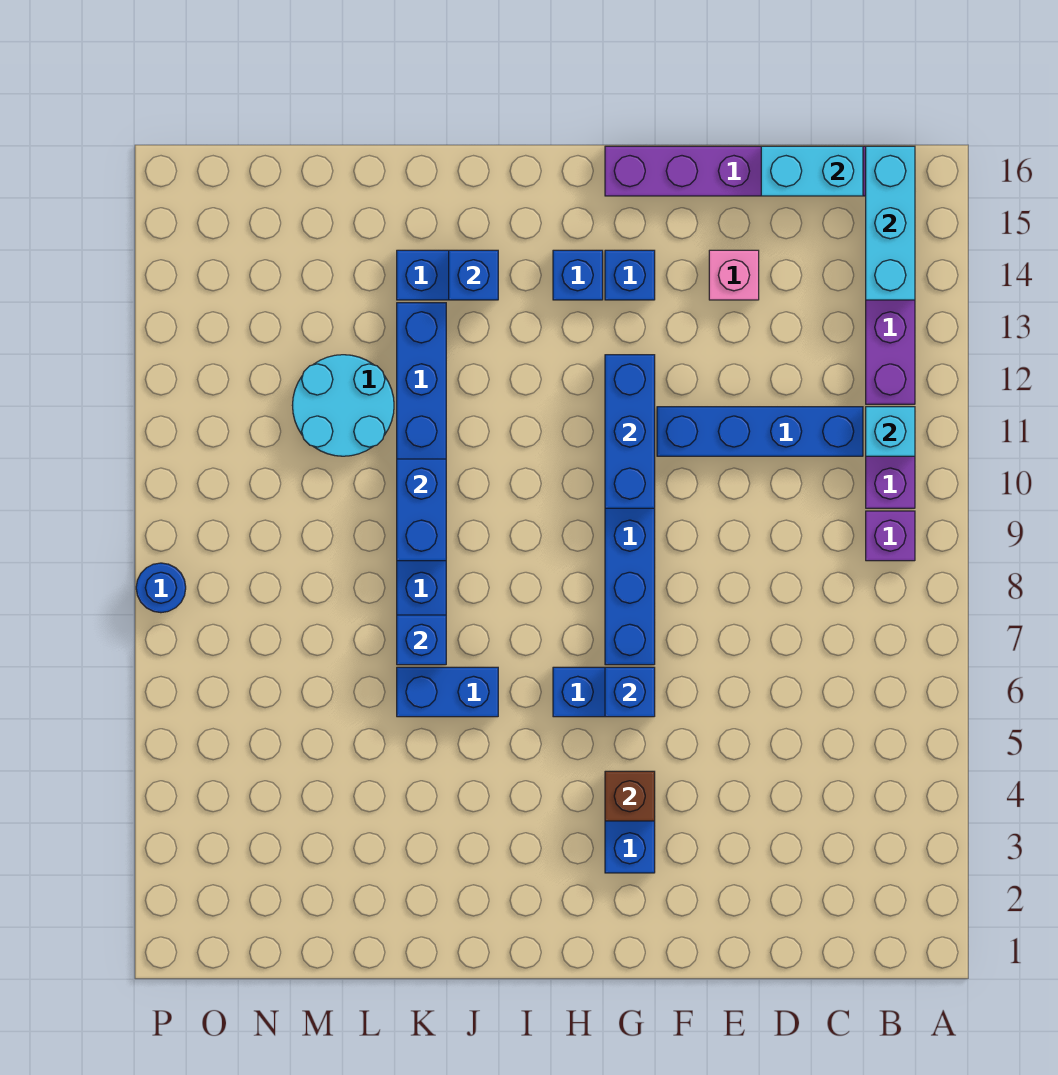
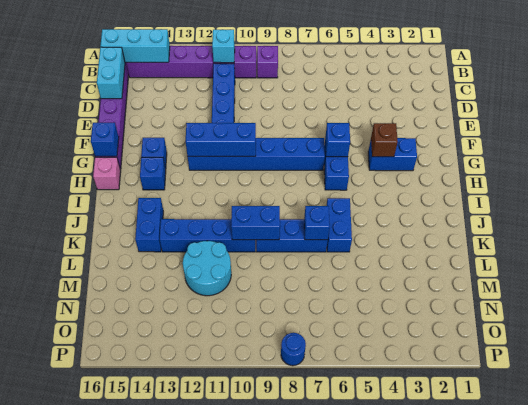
pink 1x1 brick [709,250,759,300] -> pink 1x1 brick moved to [93,157,121,190]
blue 1x1 brick [449,250,498,300] -> blue 1x1 brick moved to [91,123,119,156]

